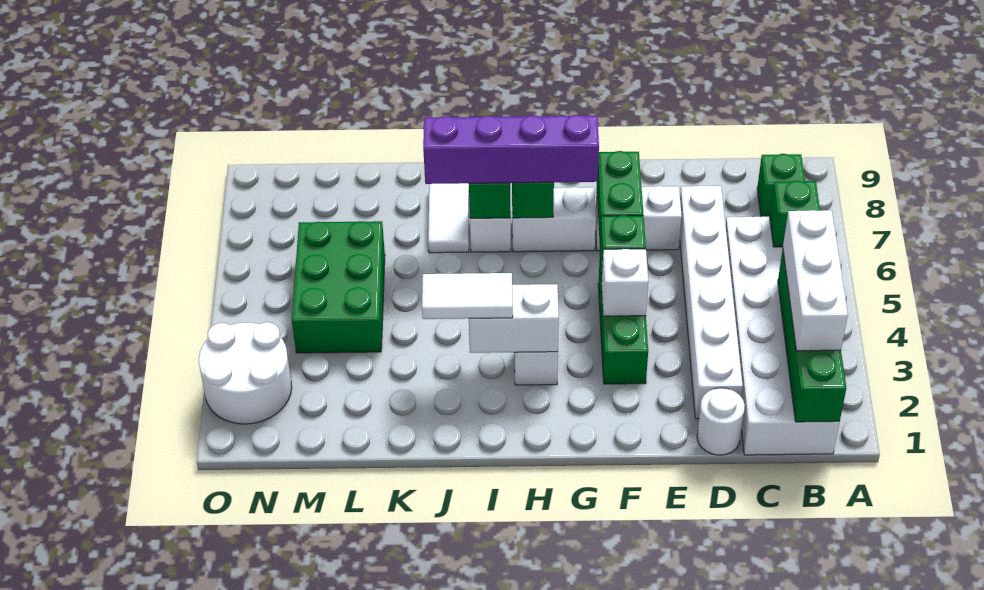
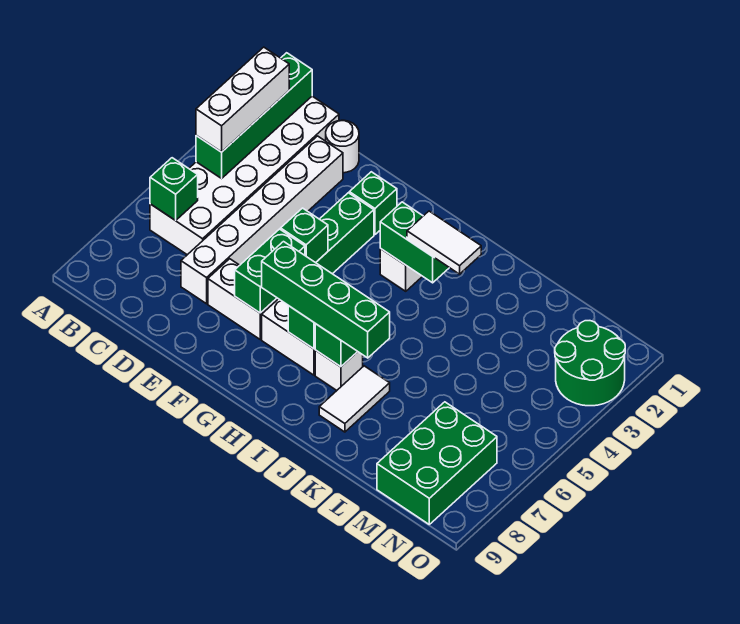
green 1x1 brick [757,154,805,217] -> green 1x1 brick moved to [349,172,397,235]
white 1x1 brick [602,249,648,316] -> none
purple 1x4 brick [423,115,599,184] -> green 1x4 brick [262,242,390,358]
white 1x2 brick [469,284,559,353] -> green 1x2 brick [380,202,449,283]
green 2x3 brick [292,221,385,353] -> green 2x3 brick moved to [377,402,497,524]
white 2x2 round brick [199,322,292,424] -> green 2x2 round brick [555,321,625,406]

